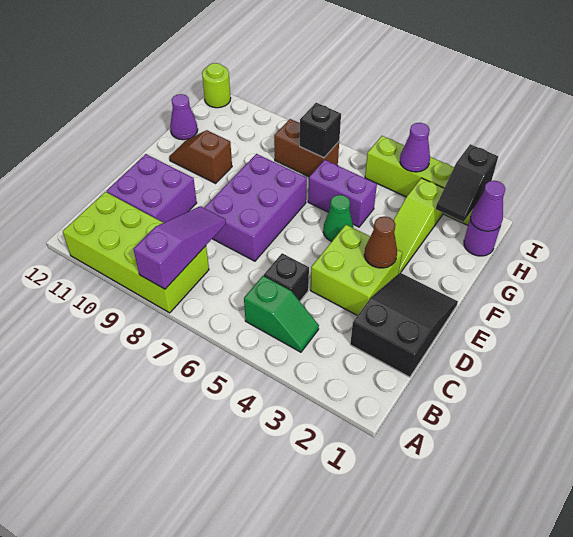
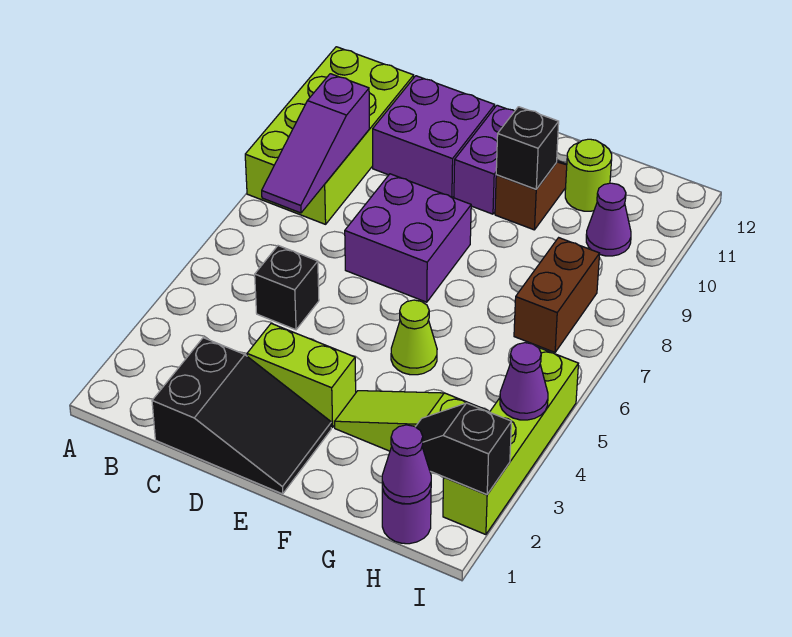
purple 1x3 slope [133,206,226,289] -> purple 1x3 slope turned to [262,74,369,213]
green 1x2 slope [244,276,319,352] -> none
lime 2x2 brick [310,225,402,316] -> lime 1x2 brick [247,323,356,428]
purple 2x3 brick [204,154,307,261] -> purple 2x2 brick [345,174,471,302]
brown 1x1 cone [364,216,397,268] -> none
green 1x1 cone [323,195,353,241] -> lime 1x1 cone [391,300,437,375]
purple 1x2 brick [308,160,377,227] -> purple 1x2 brick moved to [454,105,515,214]
purple 1x1 cone [170,94,198,140] -> purple 1x1 cone moved to [586,183,631,256]
black 1x1 brick [300,103,341,158] -> black 1x1 brick moved to [496,107,559,189]
lime 1x1 round brick [202,63,231,108] -> lime 1x1 round brick moved to [565,139,612,211]

